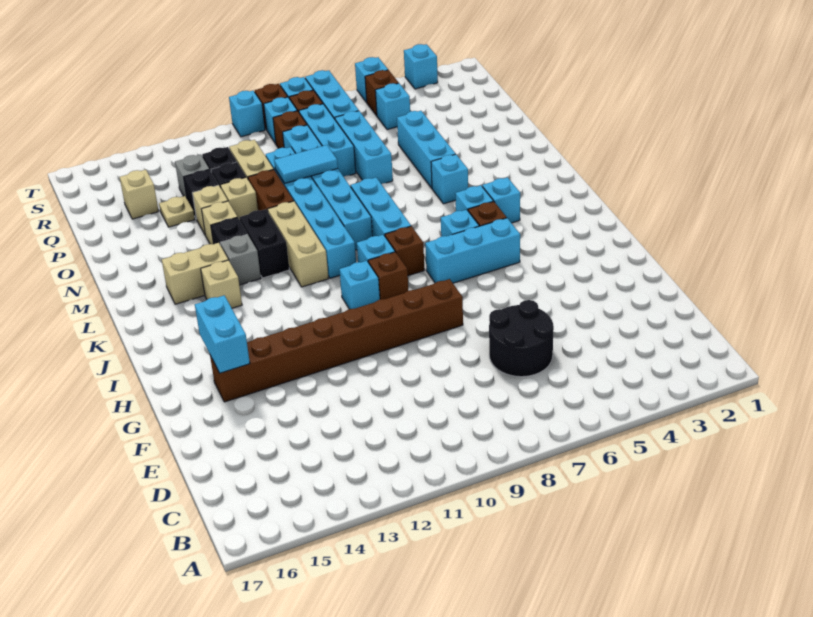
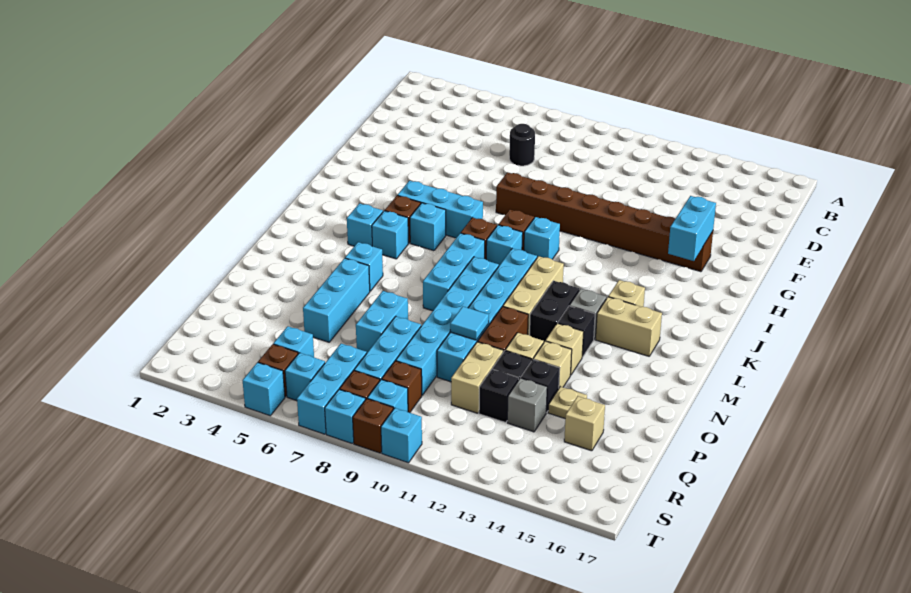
black 2x2 round brick [489,300,554,377] -> black 1x1 round brick [509,124,535,166]
cyan 1x3 brick [335,111,393,184] -> cyan 1x2 brick [356,291,408,352]
cyan 1x2 tile [274,145,338,183] -> cyan 1x1 tile [450,307,489,340]
cyan 1x1 brick [404,44,438,89] -> cyan 1x1 brick moved to [285,353,325,401]

